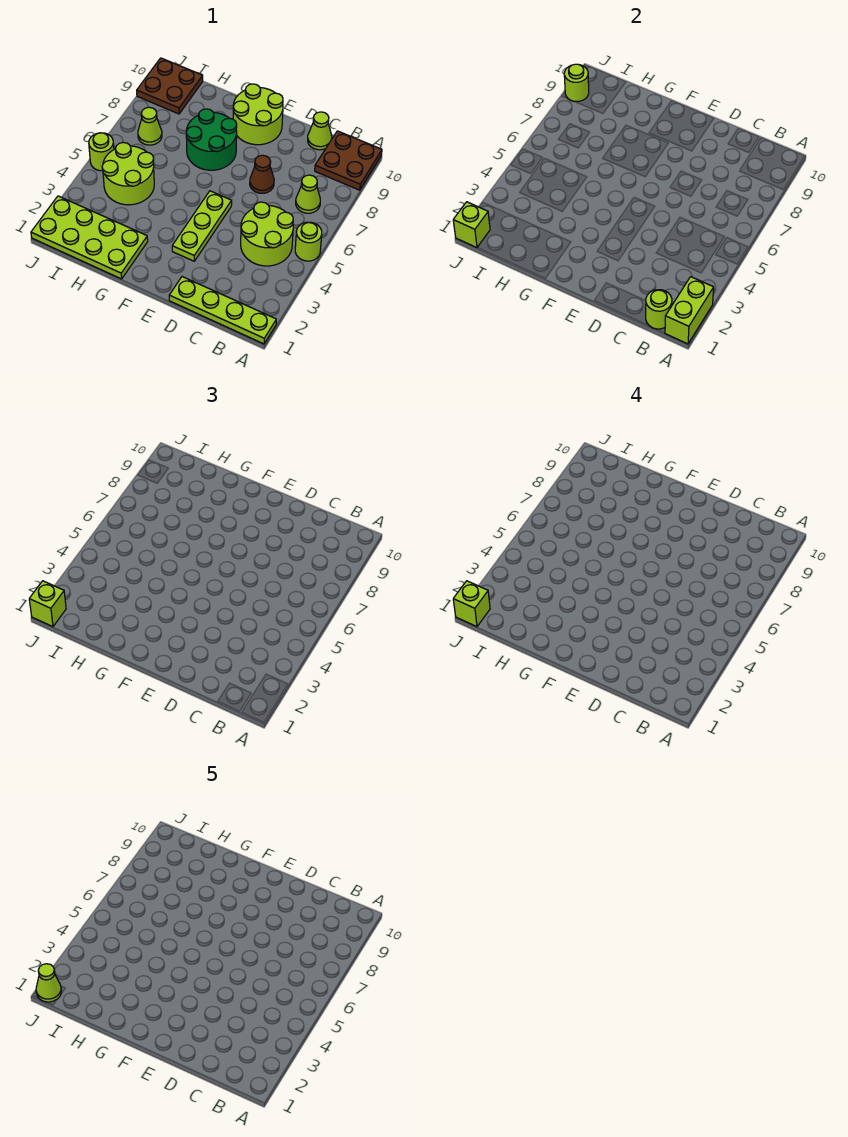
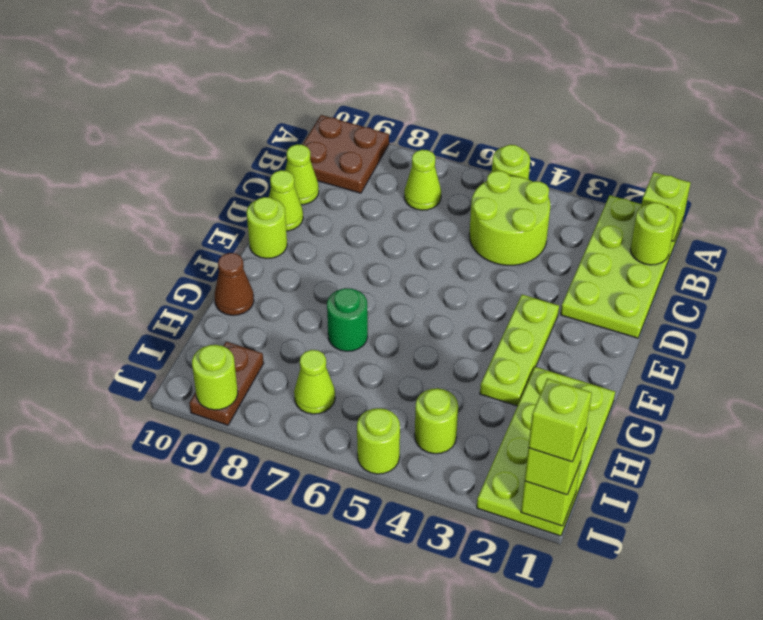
lime 1x4 plate [169,277,276,344] -> lime 2x4 plate [561,196,683,338]
lime 1x2 brick [665,277,714,344] -> lime 1x1 brick [641,172,690,241]
brown 1x1 cone [250,155,274,193] -> brown 1x1 cone moved to [214,253,254,315]
lime 1x3 plate [172,191,232,261] -> lime 1x3 plate turned to [480,295,559,406]
lime 2x2 round brick [233,84,283,145] -> lime 1x1 round brick [247,197,287,259]
green 2x2 round brick [186,109,237,170] -> green 1x1 round brick [327,288,368,351]
lime 2x2 round brick [102,143,154,205] -> lime 1x1 round brick [415,388,458,454]
brown 2x2 plate [137,58,203,114] -> brown 1x2 plate [189,342,264,425]
lime 1x1 cone [36,964,61,1002] -> lime 1x1 cone moved to [269,170,303,231]

